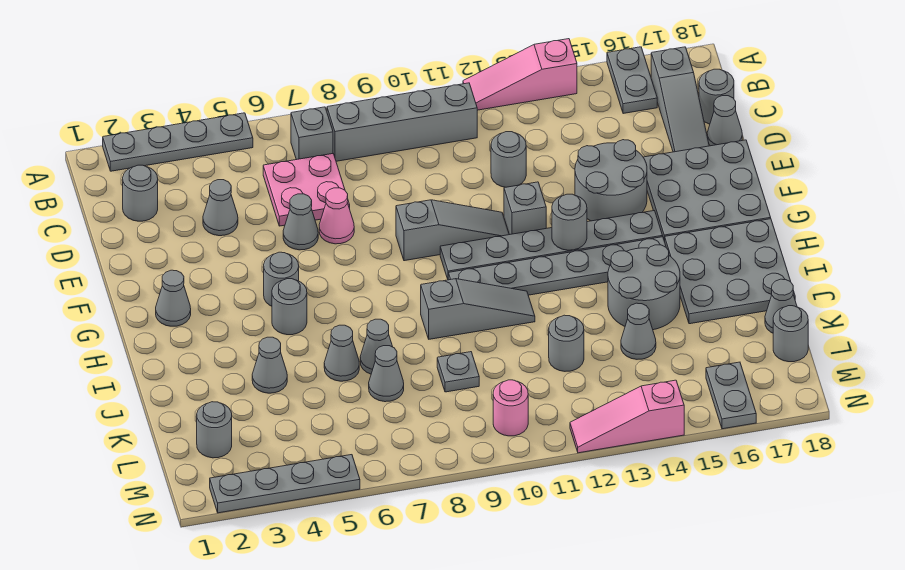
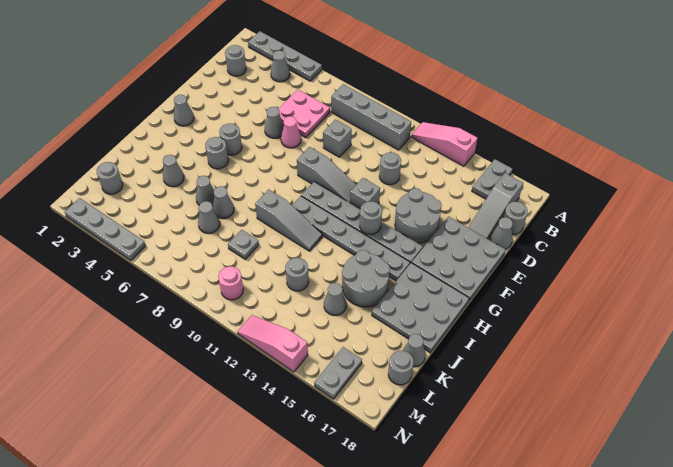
grey 1x1 brick [291,107,333,160] -> grey 1x1 brick moved to [323,120,352,157]
grey 1x1 cone [203,180,238,236] -> grey 1x1 cone moved to [271,51,290,82]

